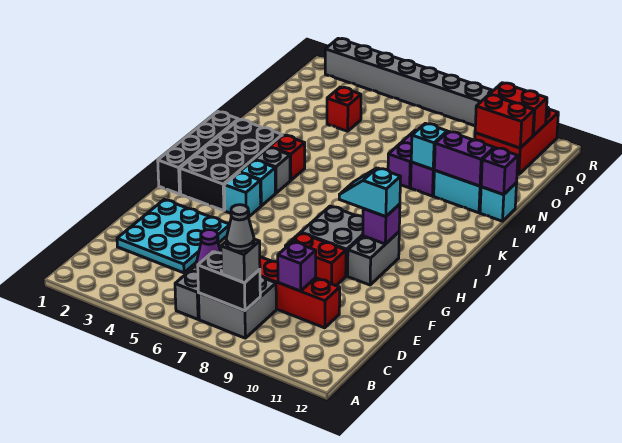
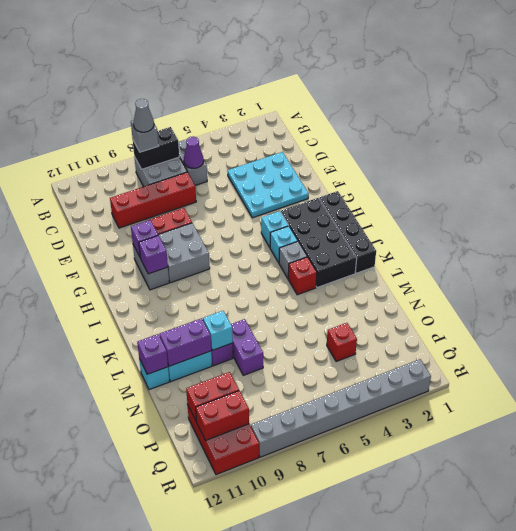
purple 1x1 brick [278,242,316,291] -> purple 1x1 brick moved to [131,220,158,257]
cyan 1x2 slope [339,168,401,217] -> none

